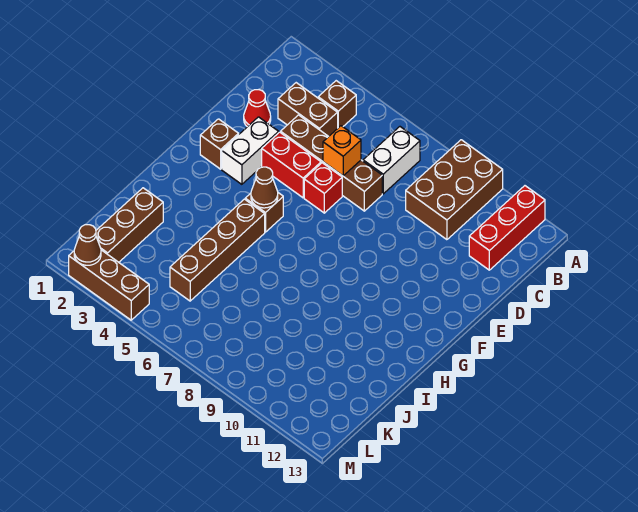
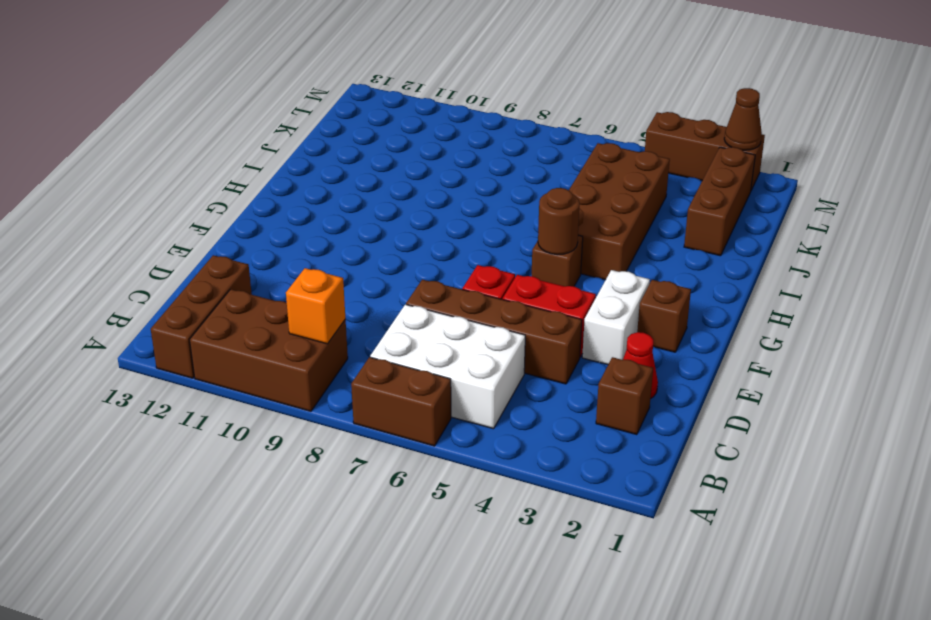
brown 2x3 brick [406,140,503,240] -> brown 2x3 brick turned to [190,289,348,411]
red 1x3 brick [469,186,545,270] -> brown 1x3 brick [151,255,252,378]
brown 1x1 brick [318,81,356,128] -> brown 1x1 brick moved to [596,357,653,435]
white 1x2 brick [363,127,420,194] -> white 2x3 brick [370,304,525,429]
brown 1x2 brick [278,83,338,137] -> brown 1x2 brick moved to [351,357,451,446]
orange 1x1 brick [323,126,361,176] -> orange 1x1 brick moved to [286,268,345,344]
brown 1x1 cone [251,167,278,208] -> brown 1x1 round brick [538,188,580,255]
brown 1x4 brick [170,199,265,301] -> brown 2x4 brick [569,143,670,280]

